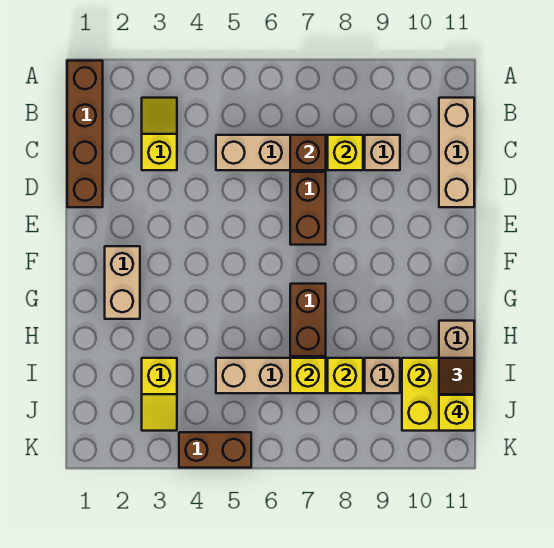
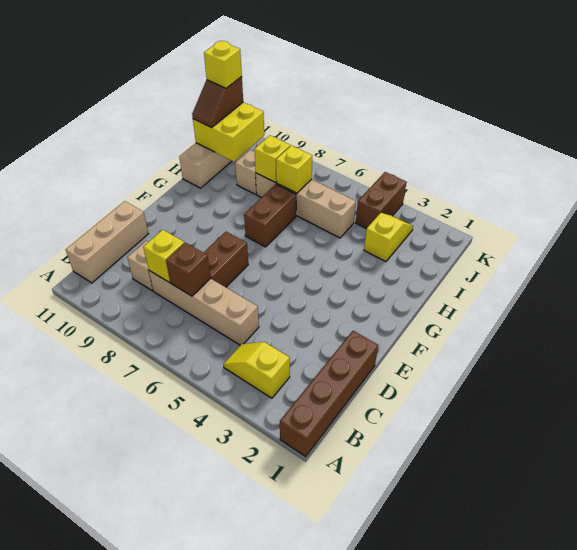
yellow 1x2 slope [142,98,177,170] -> yellow 1x2 slope turned to [223,342,290,398]
tan 1x2 brick [105,246,140,319] -> none
brown 1x2 brick [179,432,251,468] -> brown 1x2 brick turned to [356,172,407,229]

